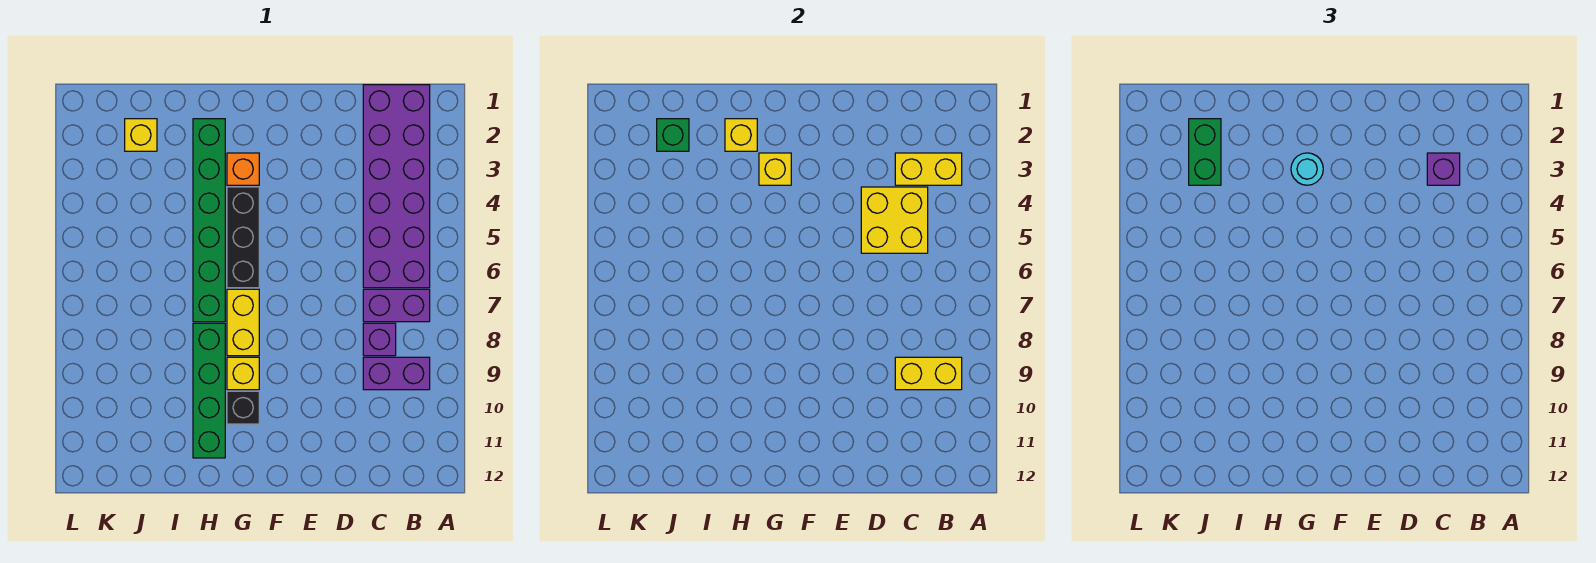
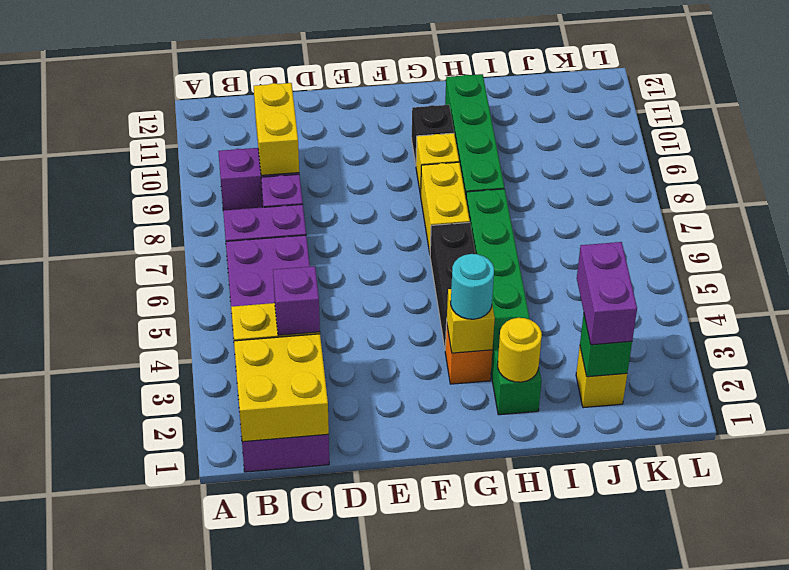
yellow 1x2 brick [895,357,962,390] -> yellow 1x2 brick turned to [254,83,299,175]
yellow 2x2 brick [861,187,928,253] -> yellow 2x2 brick moved to [234,334,329,442]
yellow 1x1 brick [725,119,757,151] -> yellow 1x1 round brick [498,318,542,382]
green 1x2 brick [1189,119,1221,185] -> purple 1x2 brick [577,242,637,345]

